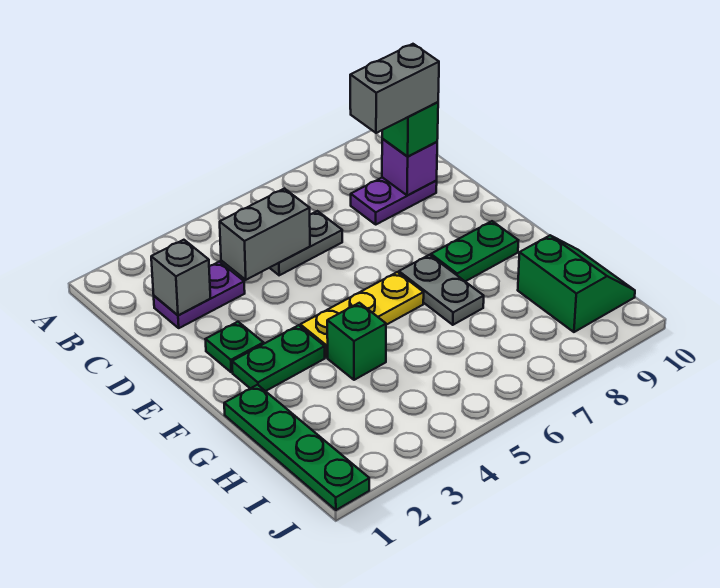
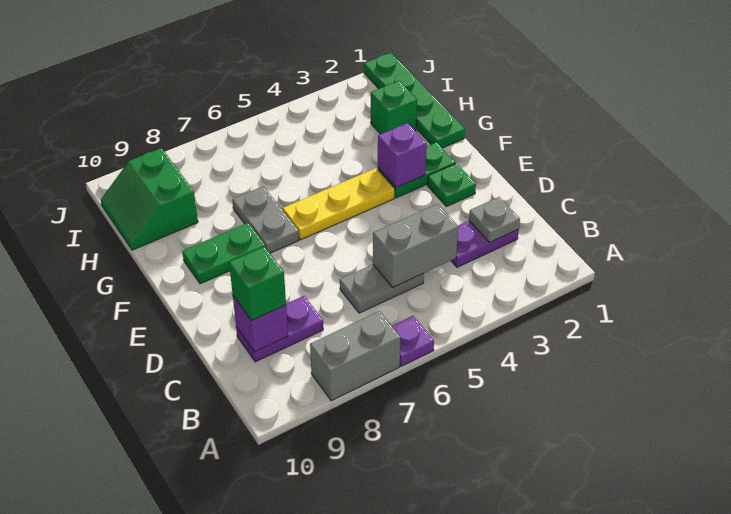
none -> purple 1x1 plate [392,316,434,366]
grey 1x1 brick [151,240,211,315] -> grey 1x1 plate [469,197,520,242]
grey 1x2 brick [350,44,439,133] -> grey 1x2 brick moved to [310,311,400,401]
none -> purple 1x1 brick [378,123,427,188]
green 1x1 brick [327,303,386,380] -> green 1x1 brick moved to [371,81,417,134]

